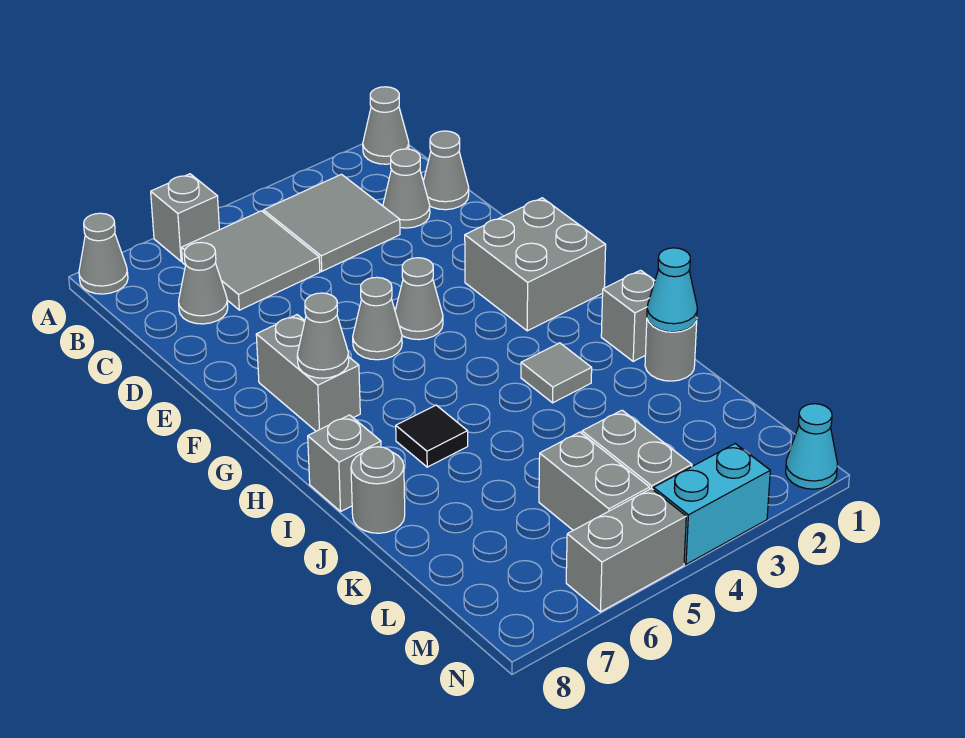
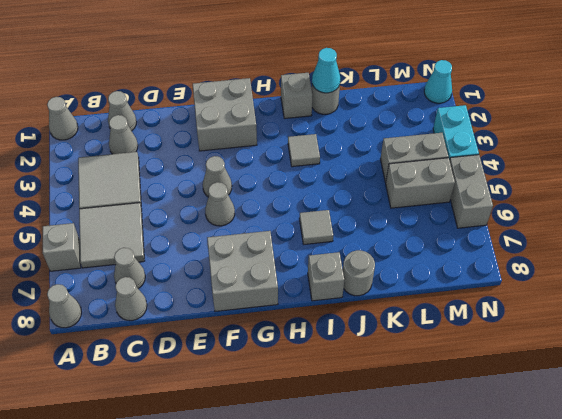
grey 1x2 brick [256,315,360,431] -> grey 2x2 brick [207,231,278,311]
grey 1x1 cone [297,293,349,378] -> grey 1x1 cone moved to [115,277,147,321]
black 1x1 tile [396,405,468,467] -> grey 1x1 tile [299,210,333,244]

